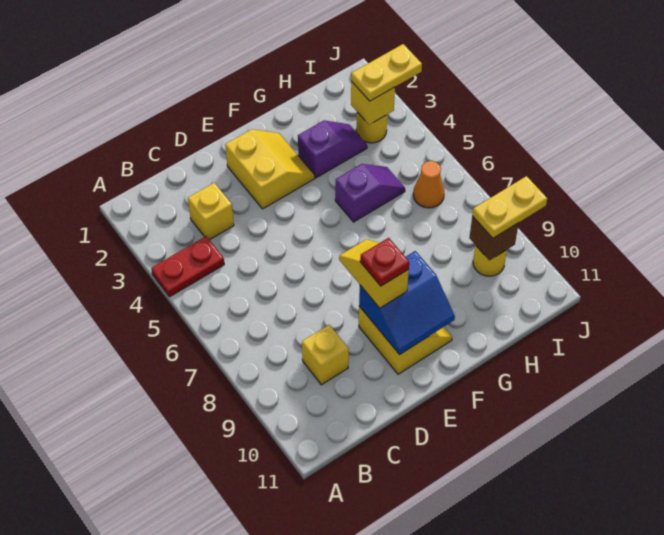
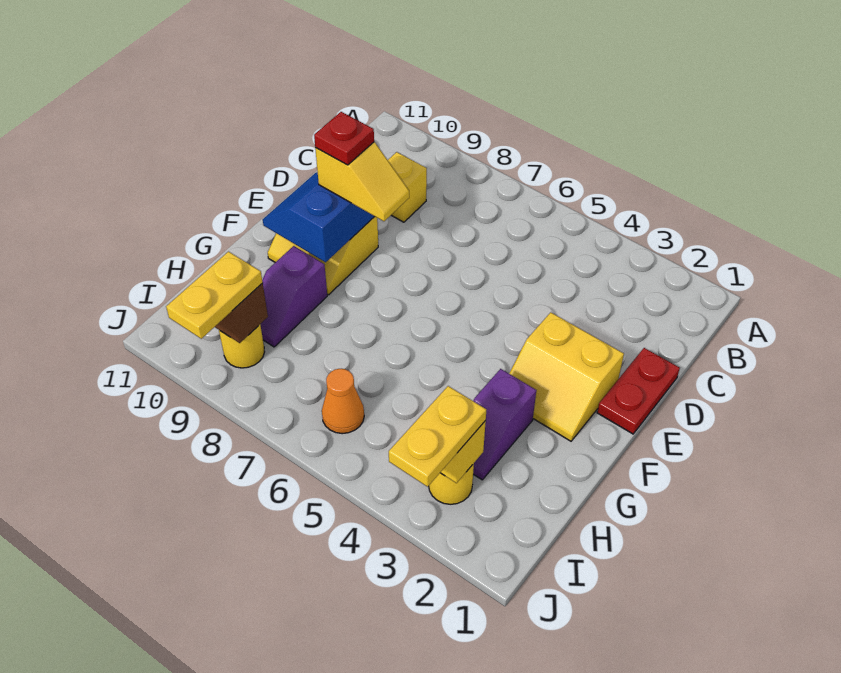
red 1x2 plate [151,236,224,297] -> red 1x2 plate moved to [597,348,680,434]
yellow 1x1 brick [188,183,234,240] -> none
purple 1x2 slope [335,164,405,222] -> purple 1x2 slope moved to [260,246,327,347]

